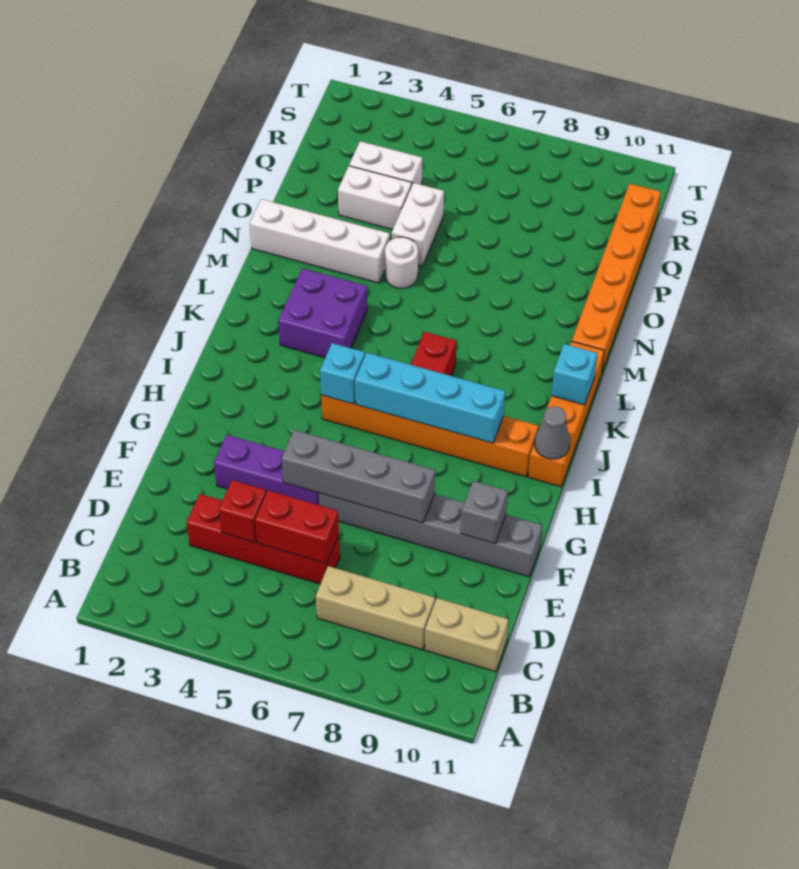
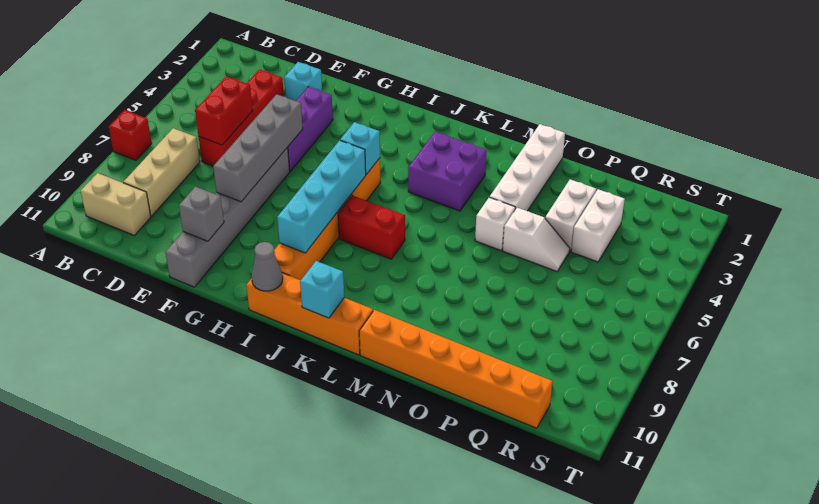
tan 1x2 brick [425,598,508,672] -> tan 1x2 brick turned to [81,173,151,235]
red 1x1 brick [219,480,266,543] -> red 1x1 brick moved to [109,110,152,160]
none -> cyan 1x1 brick [284,62,322,101]
white 1x1 round brick [385,237,418,288] -> white 1x1 brick [475,197,515,250]
white 1x2 brick [392,183,444,266] -> white 1x2 slope [503,208,570,271]

